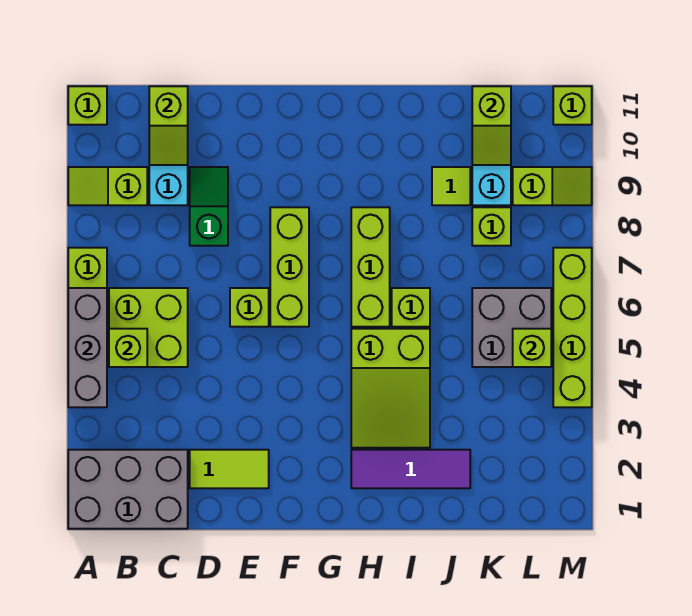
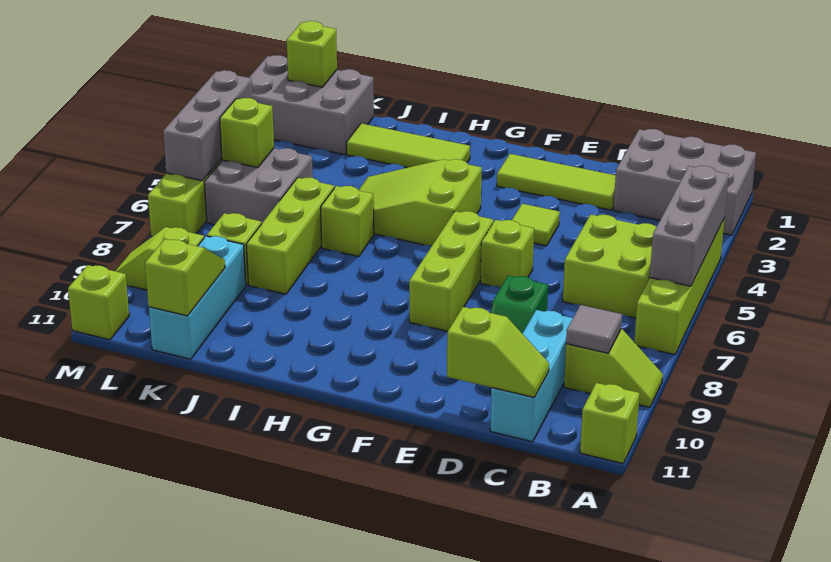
lime 1x1 brick [109,329,147,367] -> lime 1x1 brick moved to [287,21,337,87]
none -> grey 1x1 tile [566,305,622,353]
lime 1x2 slope [149,86,188,165] -> lime 1x2 slope turned to [447,307,549,398]
lime 1x2 tile [190,450,269,488] -> lime 1x3 tile [497,154,616,210]
purple 1x3 tile [351,450,470,488] -> lime 1x3 tile [347,123,470,168]
lime 2x3 slope [351,329,430,448] -> lime 2x3 slope turned to [359,159,482,245]
lime 1x3 brick [351,207,390,327] -> lime 1x3 brick moved to [246,177,334,294]
lime 1x1 tile [432,167,470,205] -> lime 1x1 tile moved to [512,204,560,246]
none -> grey 2x3 brick [249,55,374,155]
none -> grey 1x3 brick [163,70,252,181]

